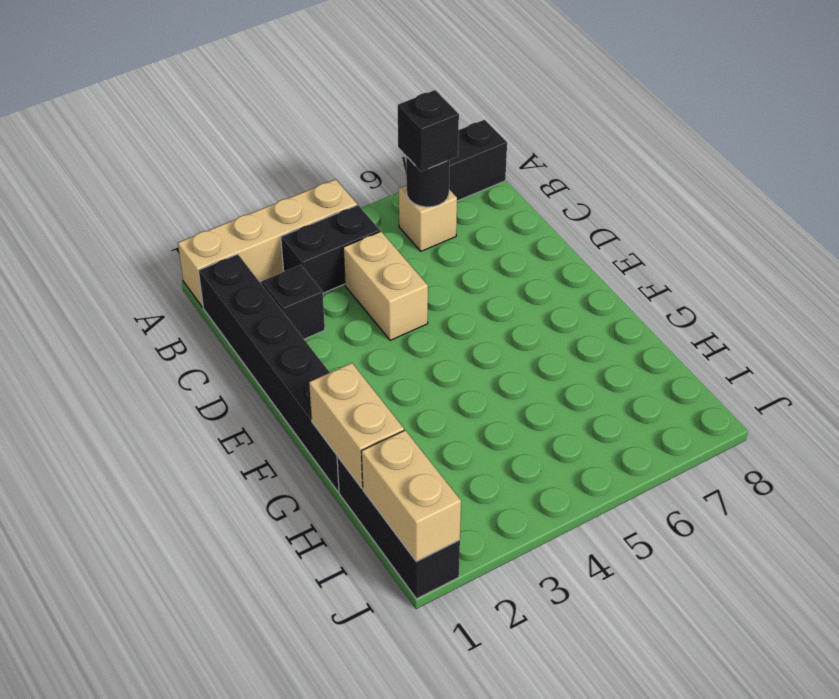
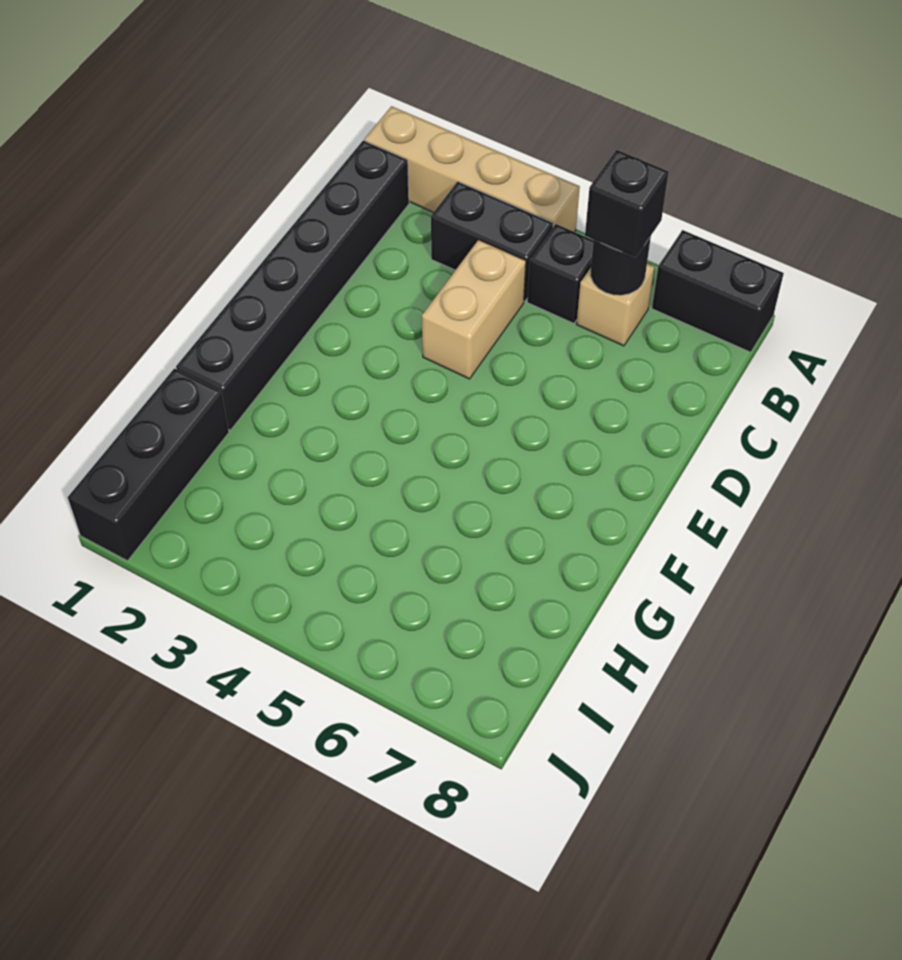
black 1x1 brick [262,265,325,339] -> black 1x1 brick moved to [527,224,594,323]
tan 1x2 brick [309,363,404,488] -> none
tan 1x2 brick [361,430,461,561] -> none

